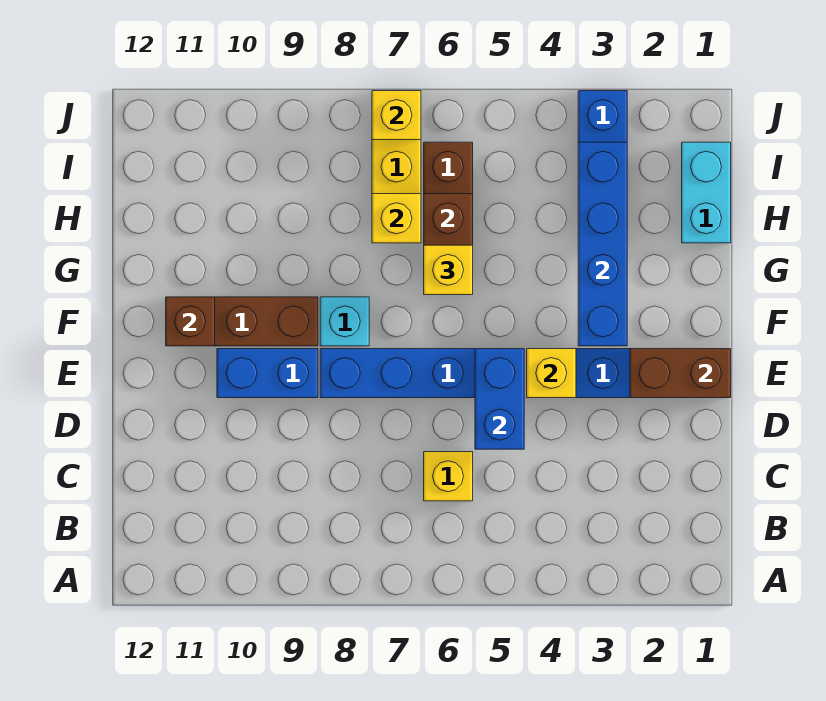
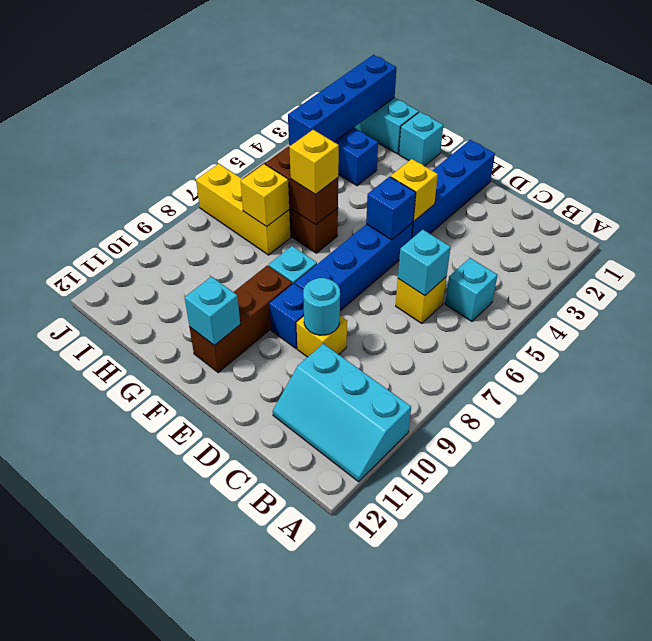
none -> cyan 2x3 slope [273,344,411,482]
none -> cyan 1x1 brick [445,258,497,321]
none -> cyan 1x1 brick [398,230,451,296]
blue 1x2 brick [475,349,524,449] -> blue 1x1 brick [366,177,416,240]
none -> cyan 1x1 round brick [303,278,340,335]
brown 1x2 brick [630,349,731,398] -> none
blue 1x2 brick [217,349,318,398] -> blue 1x1 brick [269,283,304,349]
blue 1x4 brick [578,142,627,346] -> blue 1x4 brick turned to [288,55,397,146]
brown 1x1 brick [166,297,215,346] -> cyan 1x1 brick [185,276,240,345]
none -> cyan 1x1 brick [399,112,443,166]
yellow 1x1 brick [372,91,421,140] -> yellow 1x1 brick moved to [297,316,347,357]

